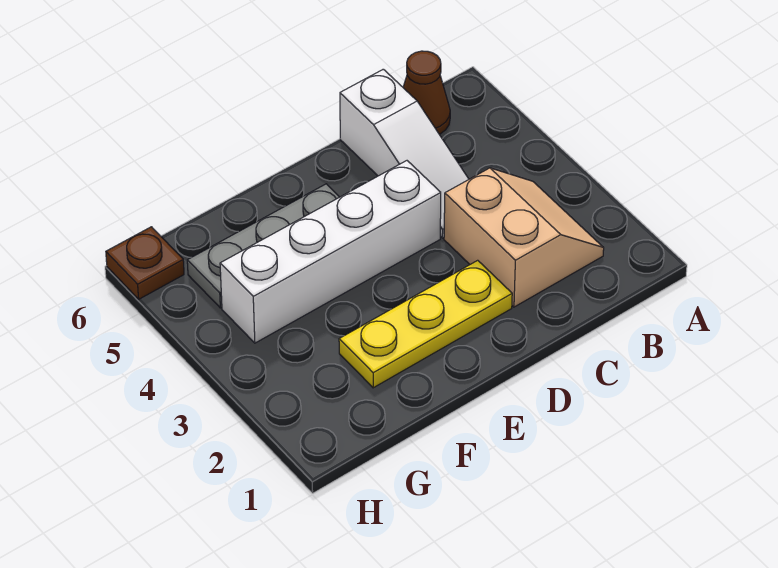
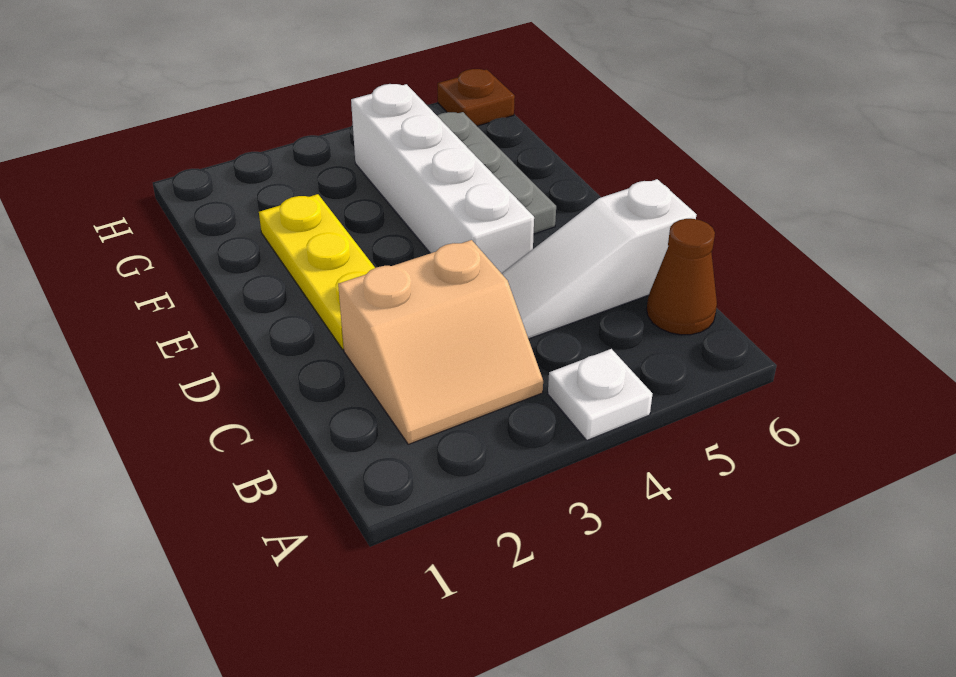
none -> white 1x1 plate [548,349,652,440]

